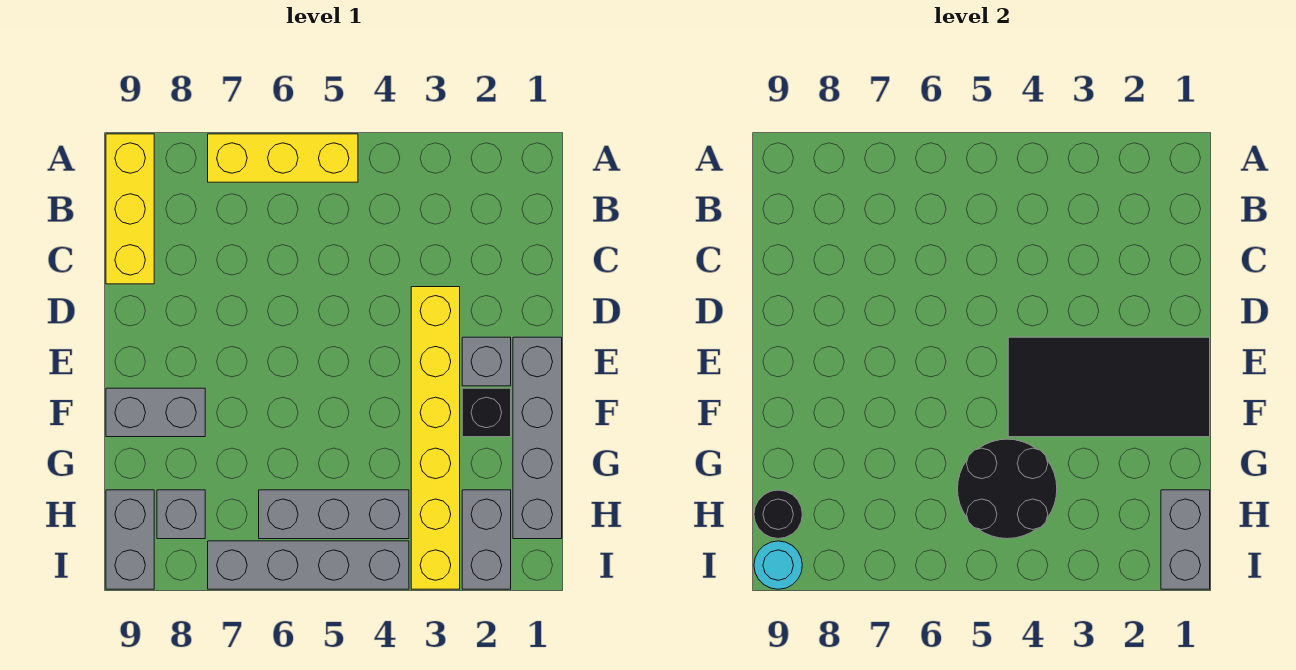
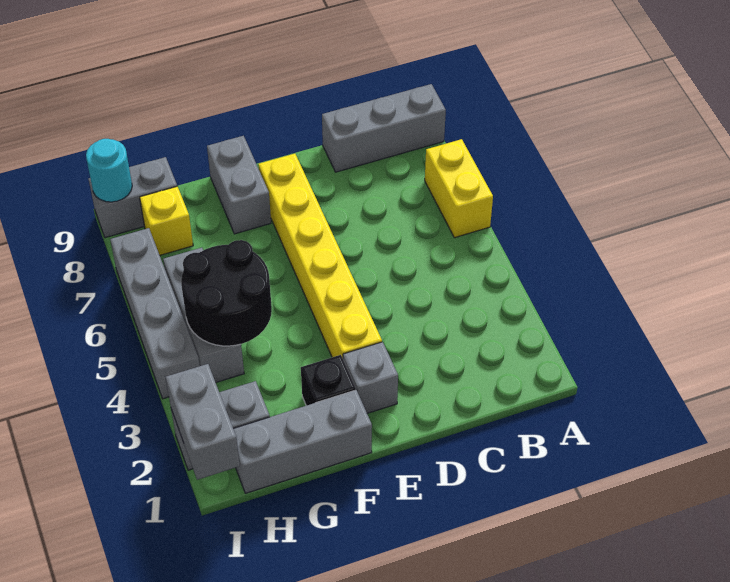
yellow 1x3 brick [208,134,358,182] -> yellow 1x2 brick [425,139,493,238]
yellow 1x3 brick [106,134,154,284] -> grey 1x3 brick [322,84,446,172]
yellow 1x6 brick [411,287,460,589] -> yellow 1x6 brick turned to [258,154,382,358]
grey 1x4 brick [513,337,562,539] -> grey 1x3 brick [234,390,372,493]
black 2x4 tile [1008,337,1210,437] -> none
grey 1x2 brick [1161,490,1210,589] -> grey 1x2 brick turned to [166,364,240,480]
grey 1x1 brick [157,490,205,539] -> yellow 1x1 brick [140,186,193,255]
black 1x1 round brick [754,490,802,539] -> none

